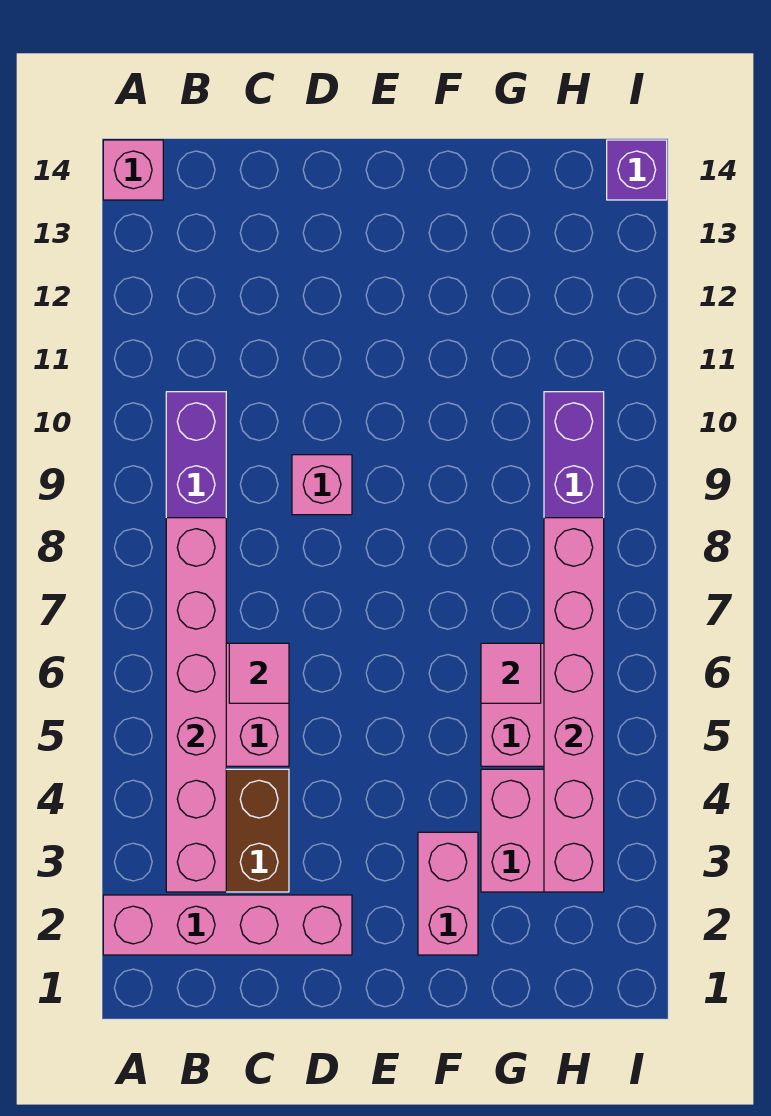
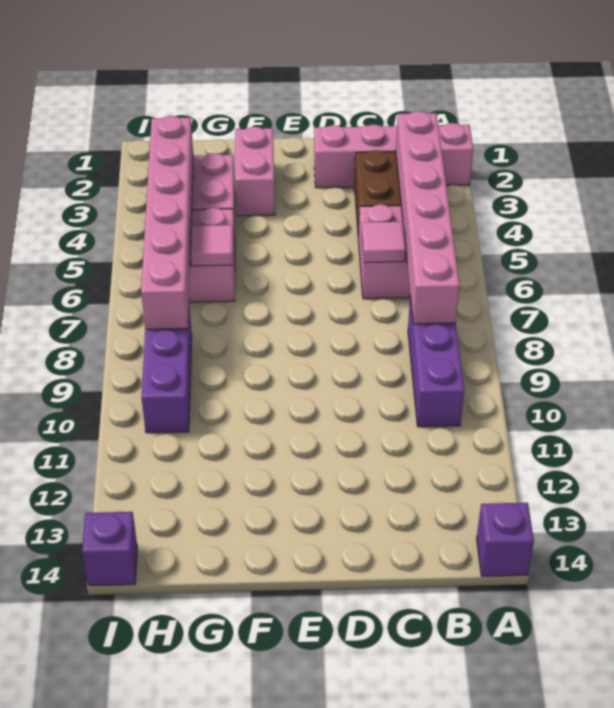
pink 1x1 brick [103,140,163,200] -> purple 1x1 brick [477,503,534,576]
pink 1x1 brick [292,455,352,515] -> none

